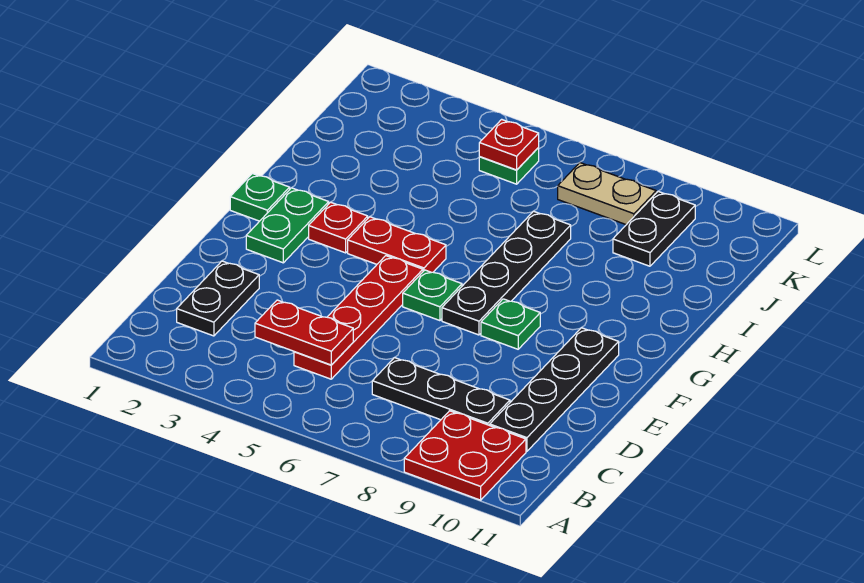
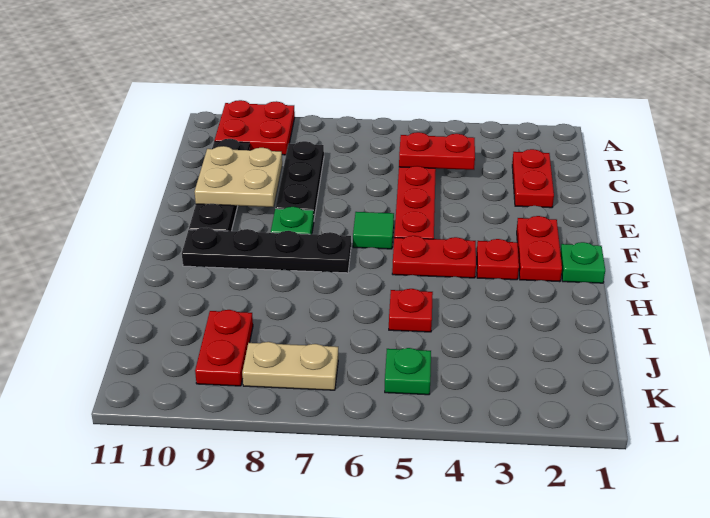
black 1x2 plate [177,261,259,336] -> red 1x2 plate [512,149,554,208]
black 1x3 plate [372,358,510,425] -> black 1x3 plate turned to [275,141,324,218]
none -> tan 2x2 plate [195,146,282,207]
green 1x2 plate [246,188,329,263] -> red 1x2 plate [517,216,562,282]
green 1x1 plate [403,270,462,321] -> green 1x1 tile [353,212,394,249]
black 1x4 plate [442,211,571,335] -> black 1x4 plate turned to [182,228,351,273]
black 1x2 plate [613,192,695,266] -> red 1x2 plate [195,310,253,386]
red 1x1 plate [479,119,539,170] -> red 1x1 plate moved to [389,289,433,332]

